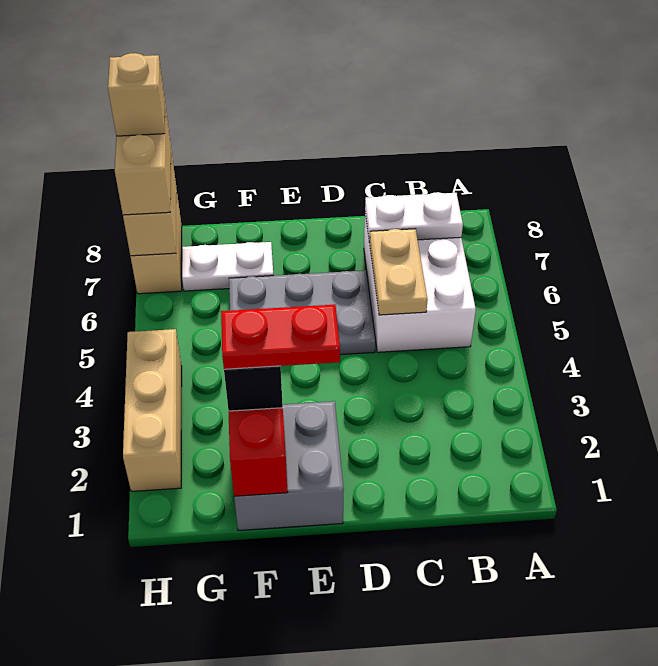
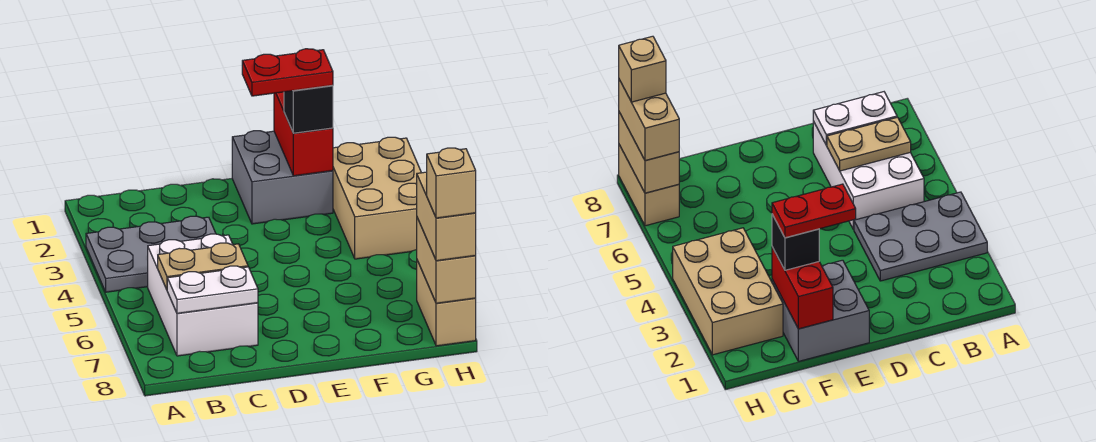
tan 1x2 plate [369,229,428,315] -> tan 1x2 plate turned to [158,243,248,290]
grey 2x3 plate [229,270,375,355] -> grey 2x3 plate moved to [86,216,216,292]
white 1x2 plate [182,242,273,291] -> none
tan 1x3 brick [123,329,182,491] -> tan 2x3 brick [333,137,421,259]

